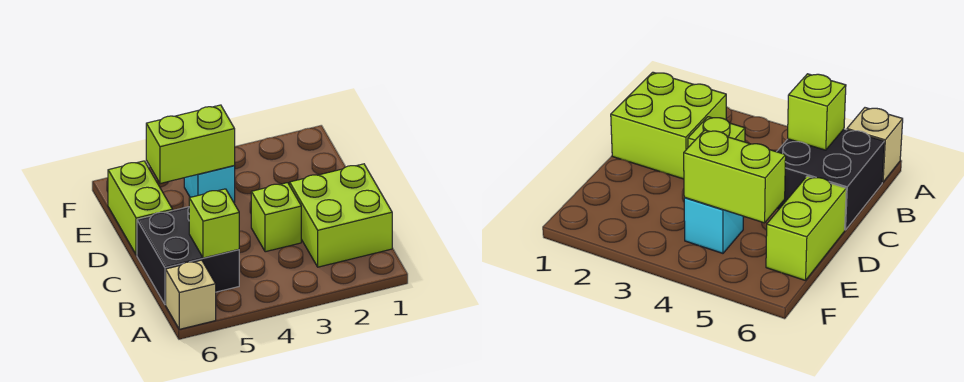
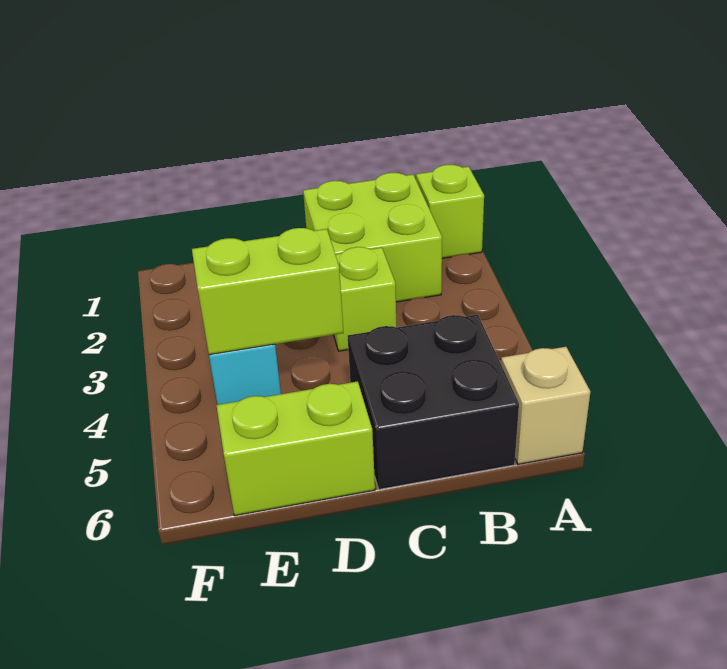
lime 1x1 brick [189,189,239,258] -> lime 1x1 brick moved to [416,165,484,258]
lime 1x2 brick [146,105,235,184] -> lime 1x2 brick turned to [192,228,343,355]

